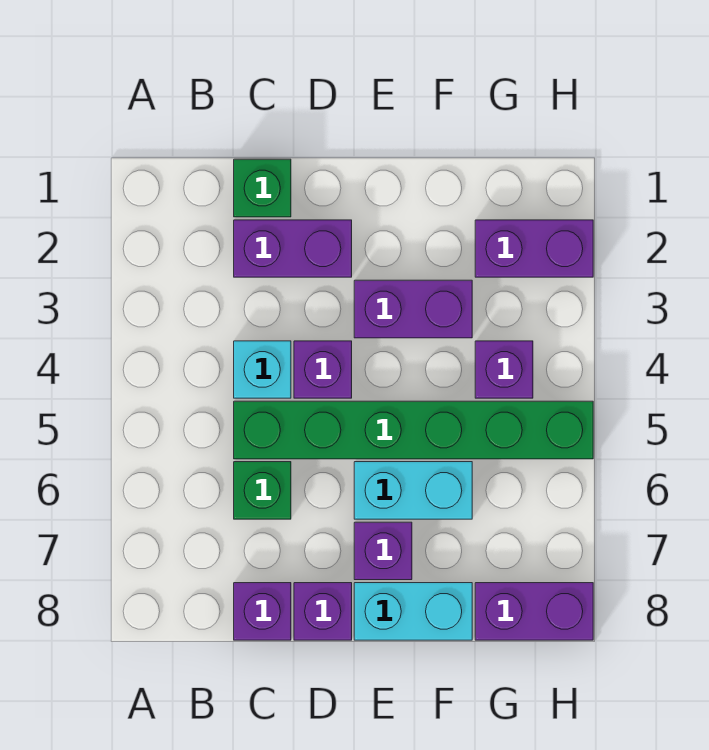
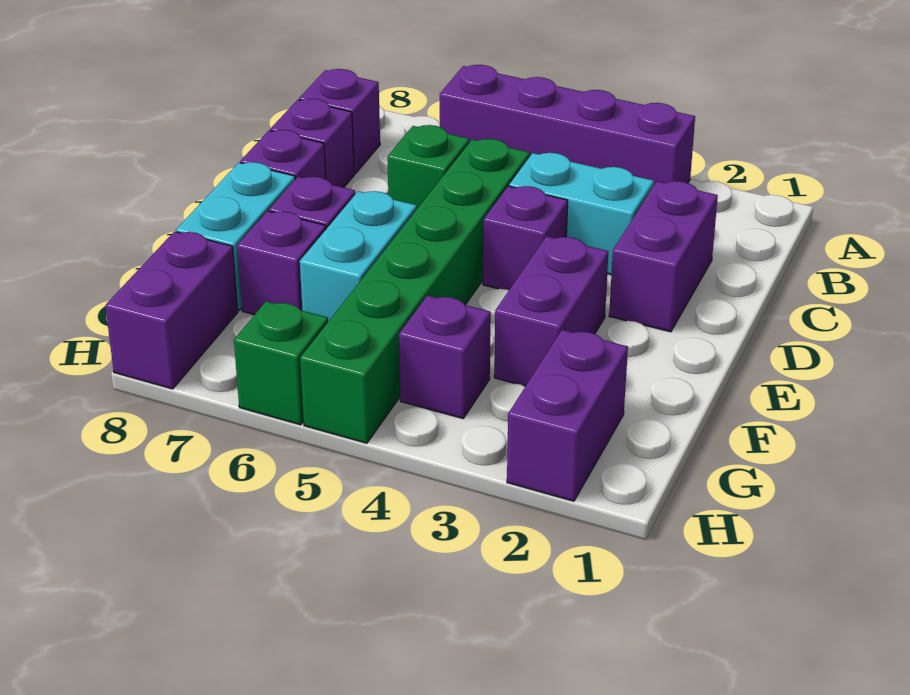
none -> purple 1x4 brick [440,65,695,185]
none -> purple 1x1 brick [299,69,380,174]
green 1x1 brick [234,159,291,217] -> green 1x1 brick moved to [234,301,328,425]
cyan 1x1 brick [234,341,291,398] -> cyan 1x2 brick [509,153,654,275]
none -> purple 1x1 brick [237,211,326,315]

